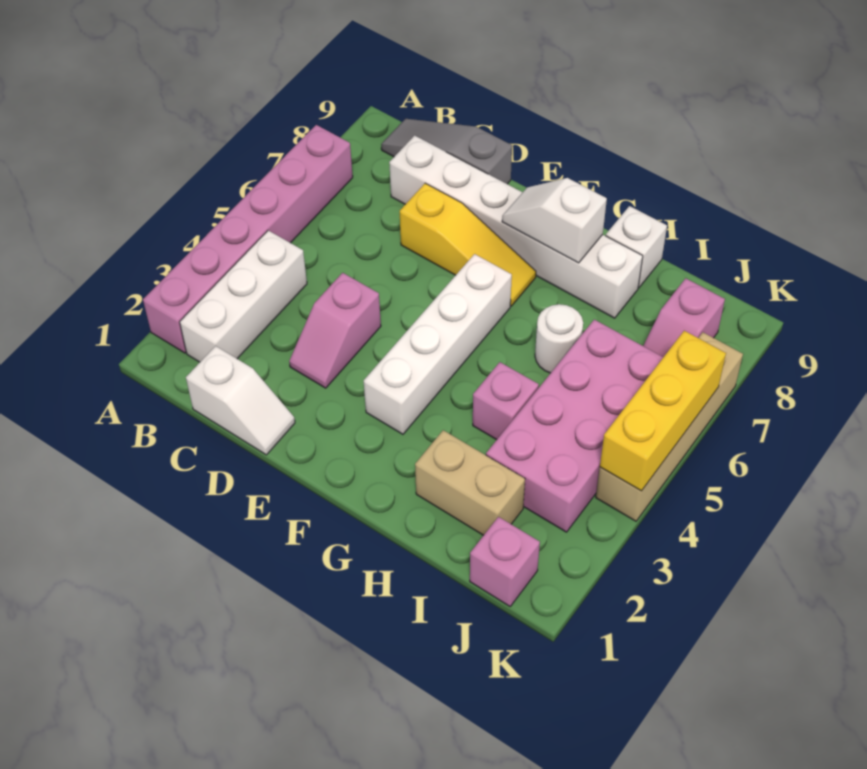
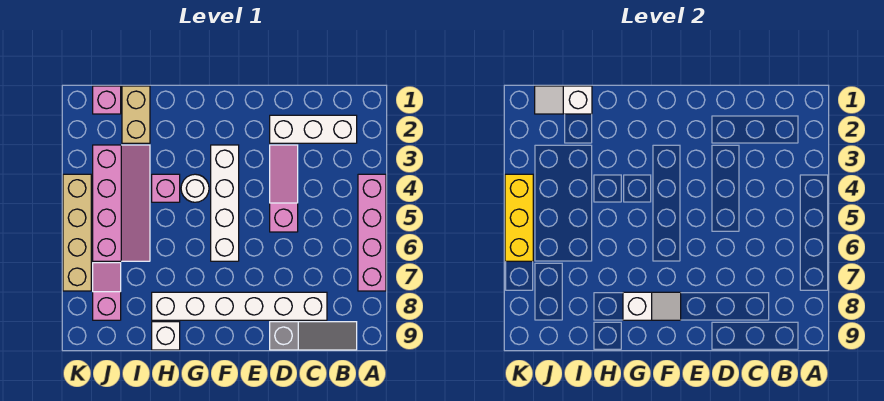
pink 1x6 brick [143,125,353,353] -> pink 1x4 brick [358,174,386,291]
white 1x3 brick [180,230,307,362] -> white 1x3 brick turned to [270,115,357,143]
white 1x2 slope [186,346,295,455] -> white 1x2 slope moved to [535,86,592,114]
pink 1x2 slope [289,273,381,388] -> pink 1x3 slope [270,145,298,232]
yellow 1x3 slope [400,183,536,306] -> none
tan 1x2 brick [415,430,525,535] -> tan 1x2 brick turned to [122,86,150,143]
white 1x1 round brick [535,304,583,373] -> white 1x1 round brick moved to [181,174,209,202]
pink 2x4 brick [486,320,663,532] -> pink 2x4 slope [93,145,150,261]

